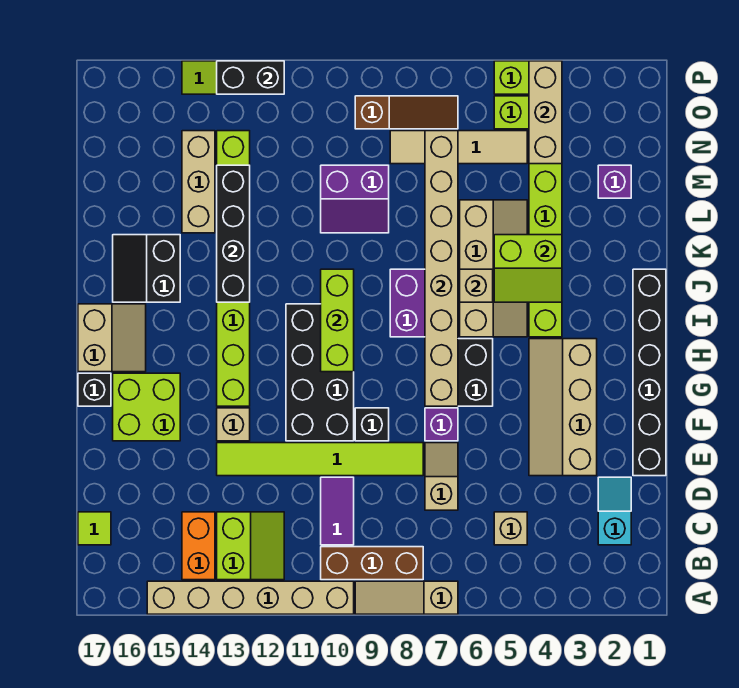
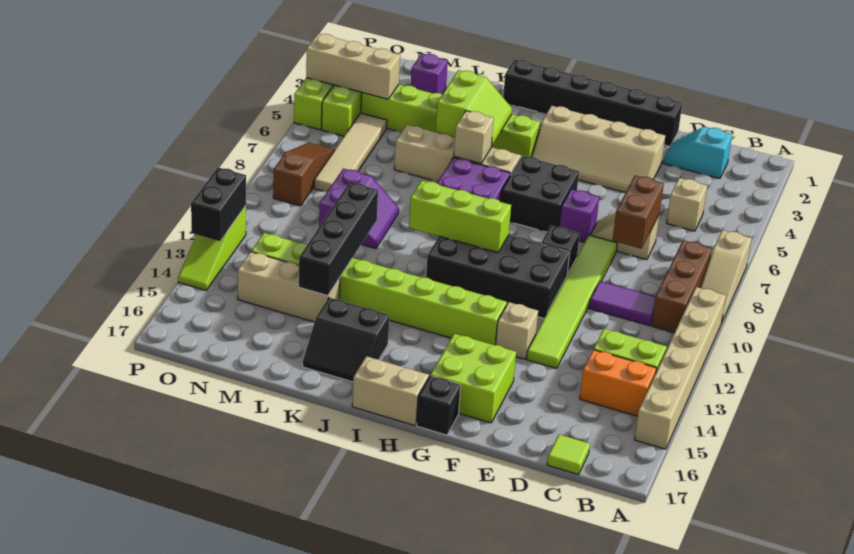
none -> brown 1x2 brick [612,175,664,249]
tan 1x8 brick [425,131,458,406] -> none
black 1x4 brick [217,165,250,302] -> black 1x4 brick turned to [299,182,378,296]

